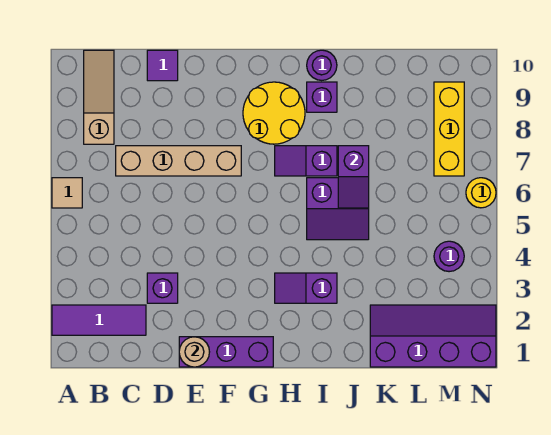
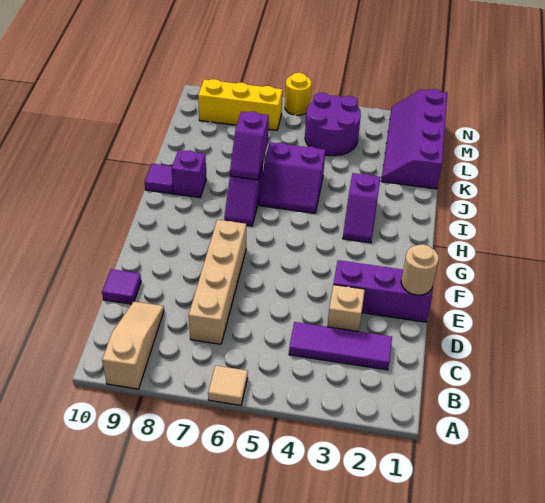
purple 1x3 tile [52,305,146,335] -> purple 1x3 tile turned to [289,322,392,370]
tan 1x3 slope [84,50,114,144] -> tan 1x3 slope turned to [102,301,164,389]
purple 1x1 brick [147,273,178,303] -> tan 1x1 brick [327,285,365,332]
purple 1x3 brick [179,337,273,367] -> purple 1x3 brick turned to [333,260,433,322]
yellow 2x2 round brick [243,82,305,144] -> none
purple 2x2 slope [307,178,369,240] -> purple 2x2 slope turned to [259,142,325,213]
purple 1x1 round brick [307,50,337,80] -> purple 1x1 tile [145,164,173,194]
purple 1x2 slope [338,146,369,208] -> purple 1x2 slope turned to [230,112,269,180]
purple 1x1 round brick [434,241,464,272] -> purple 2x2 round brick [305,93,361,156]

